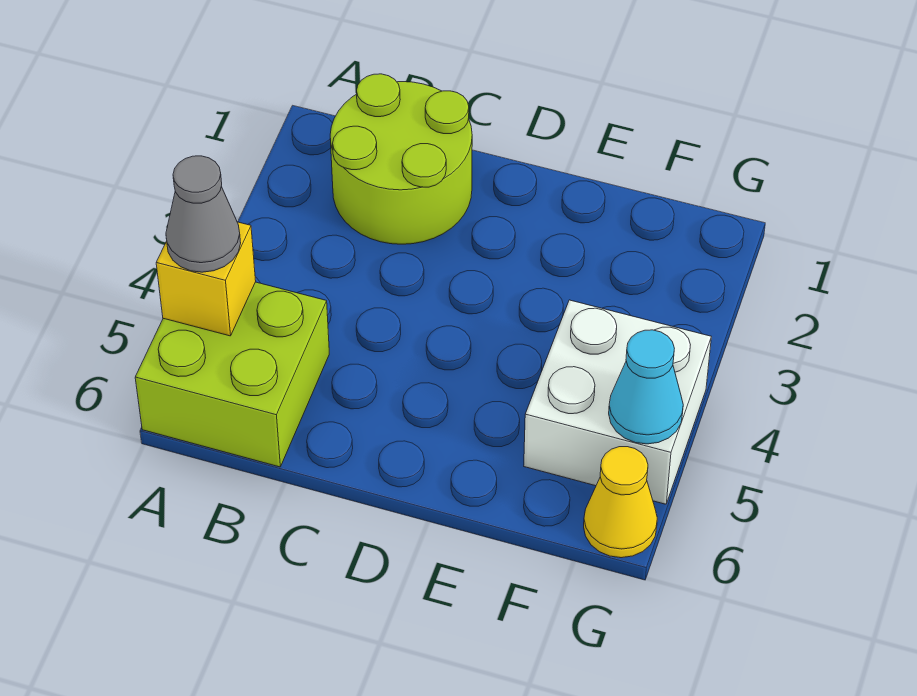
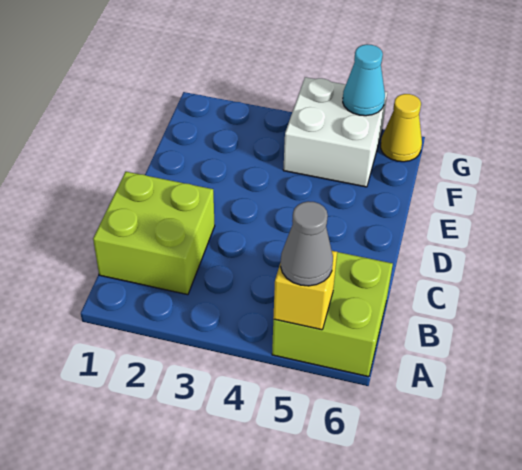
lime 2x2 round brick [330,74,472,244] -> lime 2x2 brick [93,172,215,295]

